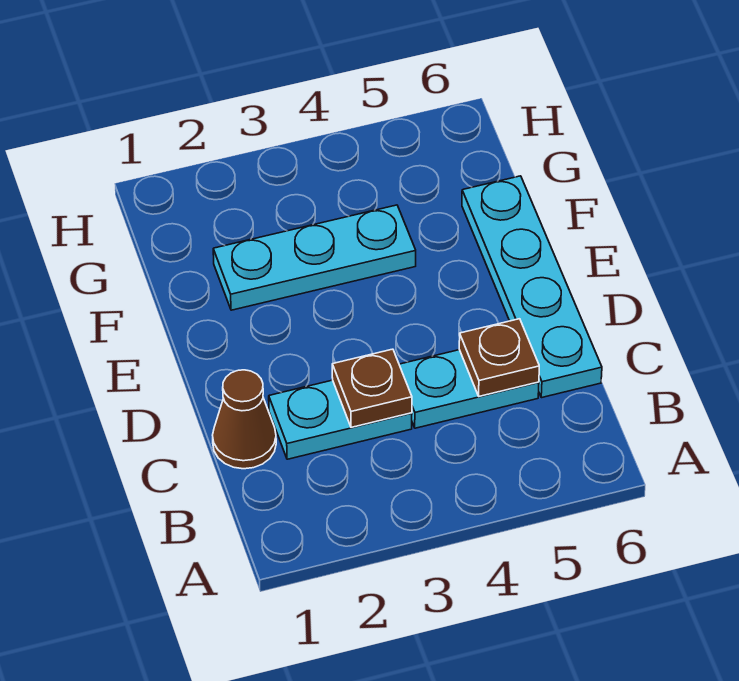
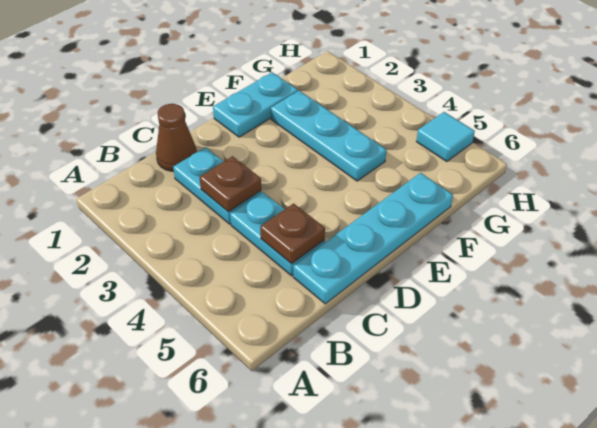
none -> cyan 1x2 plate [213,72,298,137]
none -> cyan 1x1 tile [416,112,475,162]

